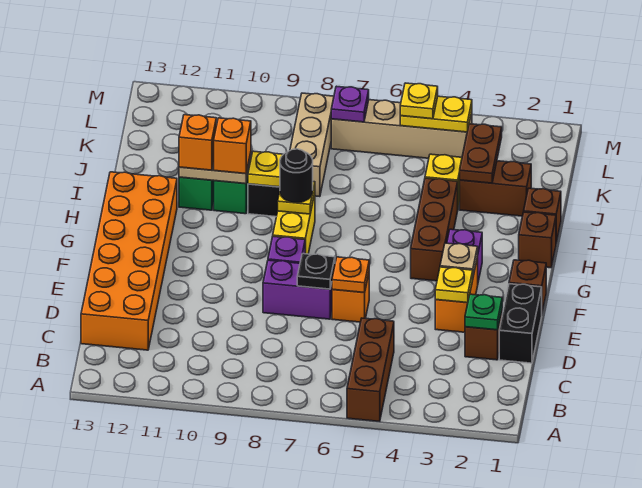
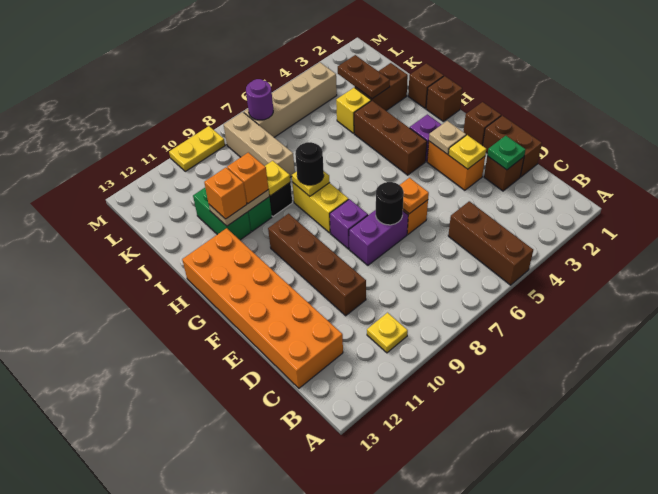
black 1x2 brick [499,284,542,363] -> brown 1x2 brick [483,116,542,177]
none -> brown 1x4 brick [268,214,366,316]
black 1x1 plate [297,254,335,289] -> black 1x1 round brick [376,182,404,225]
yellow 1x2 plate [400,96,472,132] -> yellow 1x2 plate moved to [169,126,225,171]
yellow 1x1 plate [400,83,438,119] -> yellow 1x1 plate moved to [367,313,408,353]
purple 1x1 plate [331,86,369,122] -> purple 1x1 round brick [246,79,273,120]

